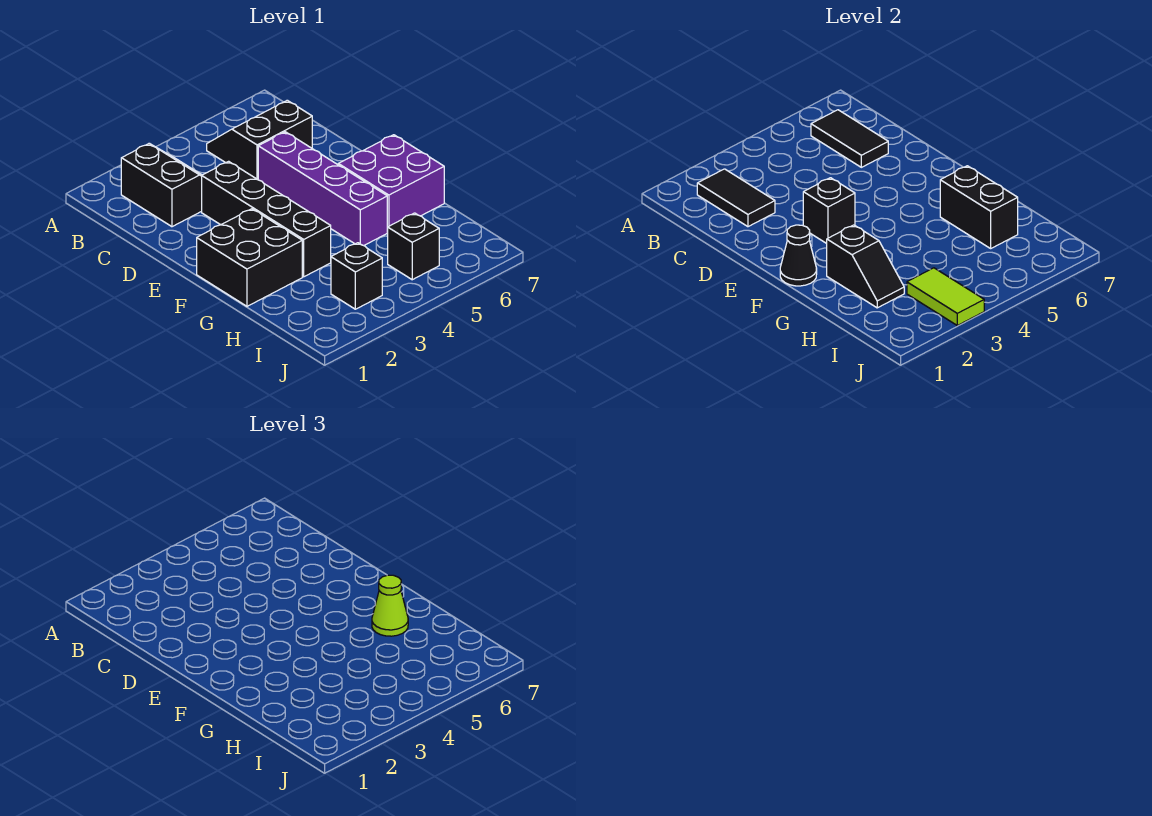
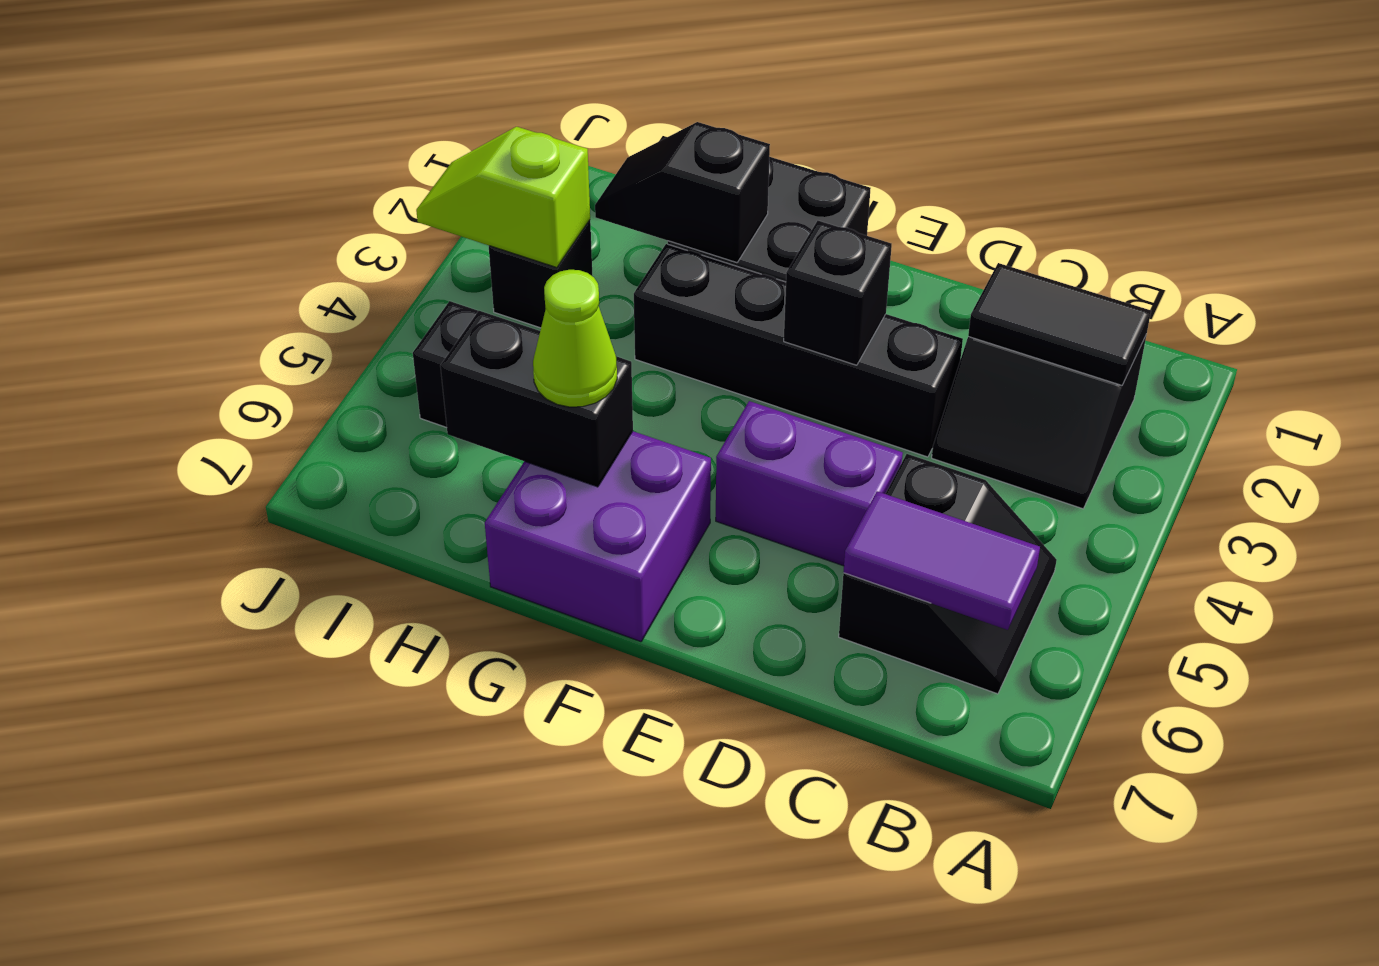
black 1x2 tile [811,110,888,167] -> purple 1x2 tile [843,491,1040,630]
purple 1x4 brick [258,132,387,246] -> purple 1x2 brick [716,401,903,566]
black 1x1 cone [780,225,817,286] -> none
lime 1x2 tile [907,268,984,325] -> lime 1x2 slope [416,127,590,268]

